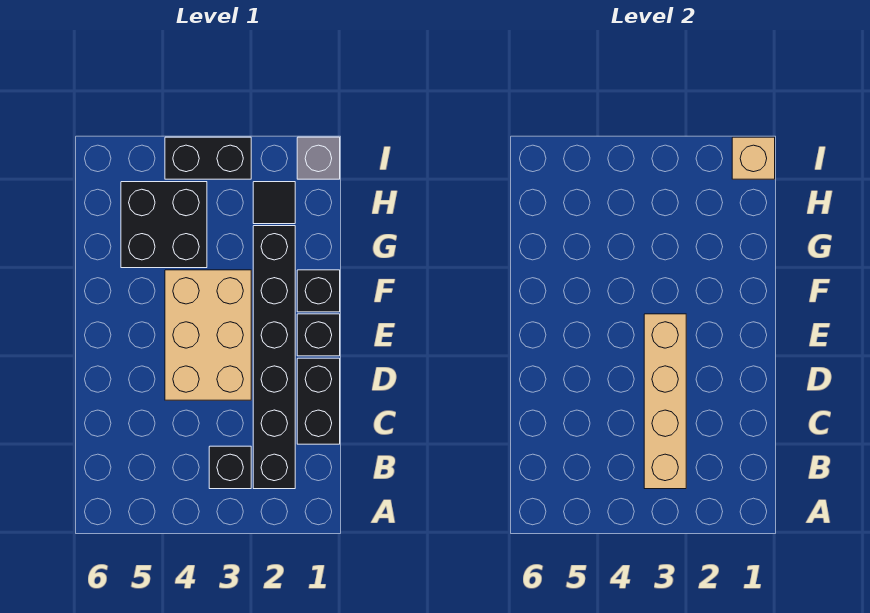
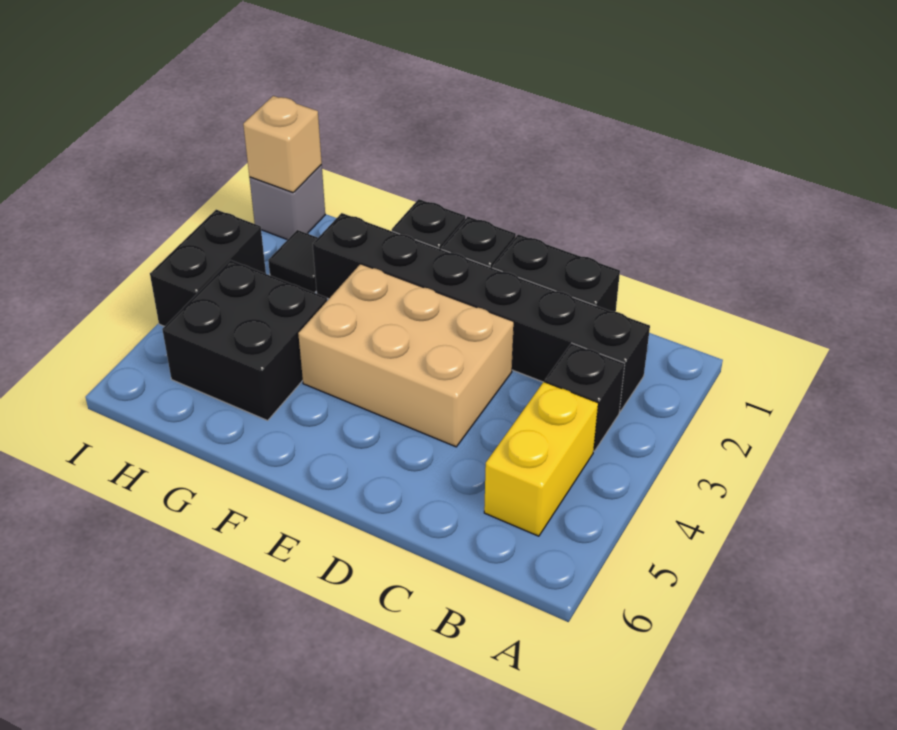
tan 1x4 brick [644,314,686,489] -> none
none -> yellow 1x2 brick [484,382,598,536]

